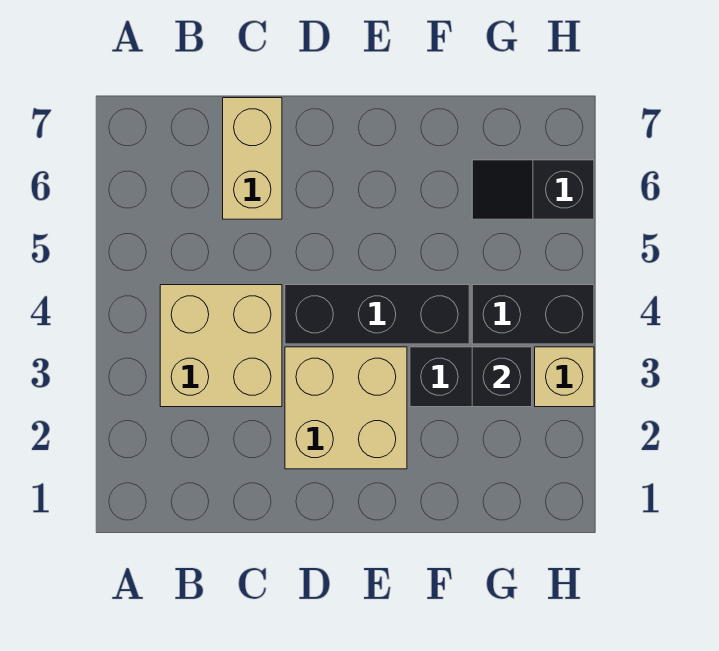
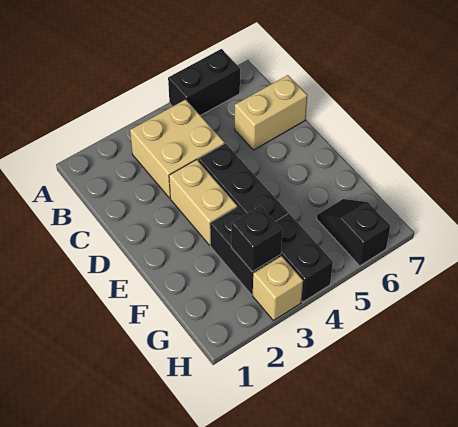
none -> black 1x2 brick [168,49,240,115]
tan 2x2 brick [285,347,407,469] -> tan 1x2 brick [169,160,237,245]

